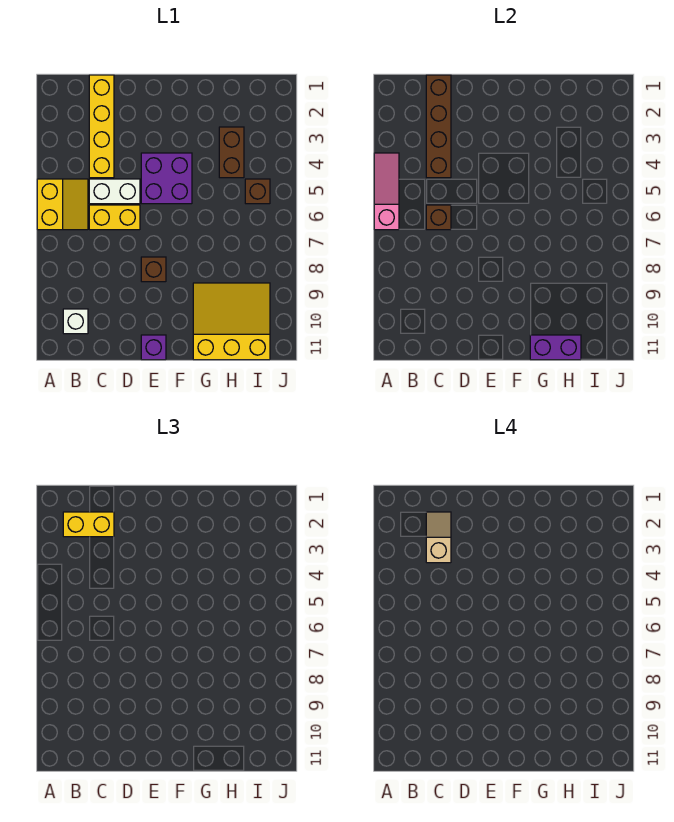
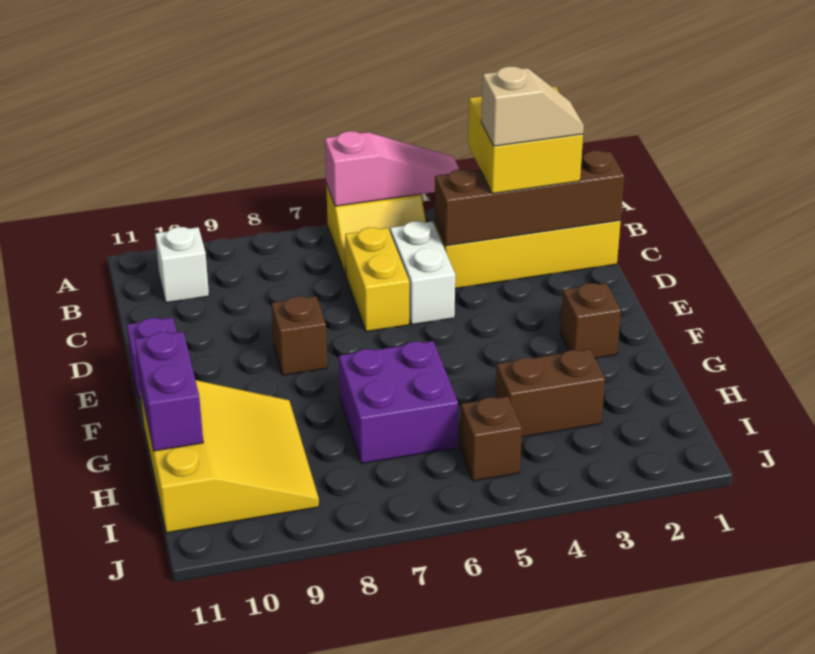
yellow 1x2 brick [63,512,114,537] -> yellow 2x2 brick [468,87,583,194]
brown 1x1 brick [426,205,451,230] -> brown 1x1 brick moved to [560,283,621,358]
purple 2x2 brick [141,153,192,204] -> purple 2x2 brick moved to [339,341,458,464]

